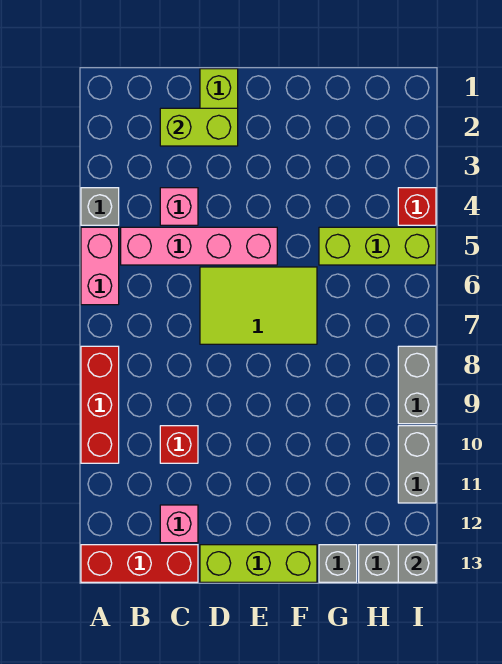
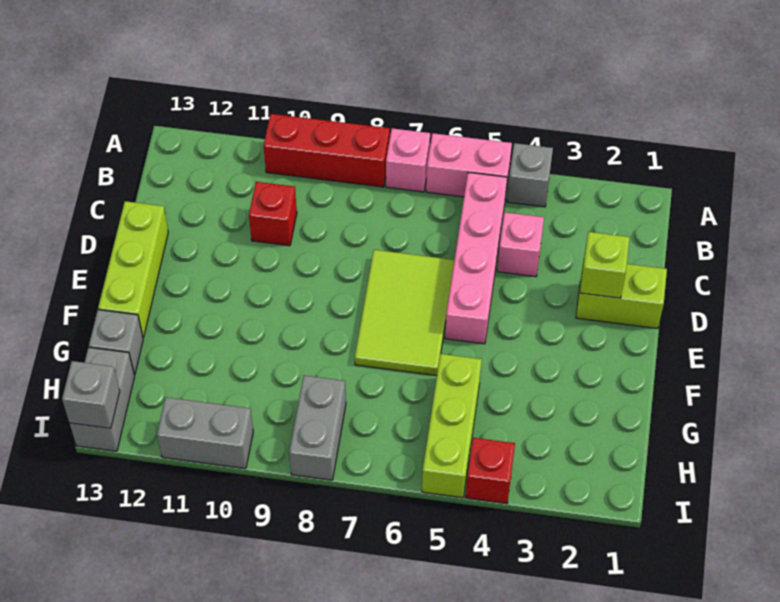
red 1x3 brick [81,545,198,582] -> none
lime 1x2 brick [160,108,238,146] -> lime 1x1 brick [580,232,630,298]
pink 1x1 brick [160,505,198,543] -> pink 1x1 brick moved to [386,128,430,192]
grey 1x2 brick [398,346,436,424] -> grey 1x2 brick turned to [289,375,346,480]

